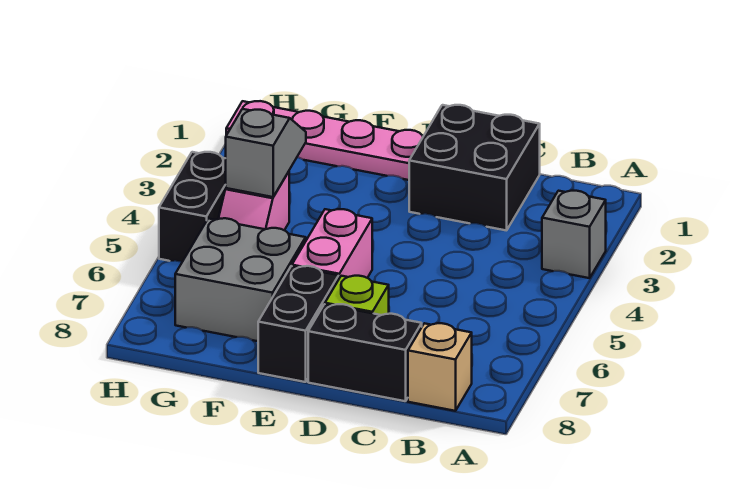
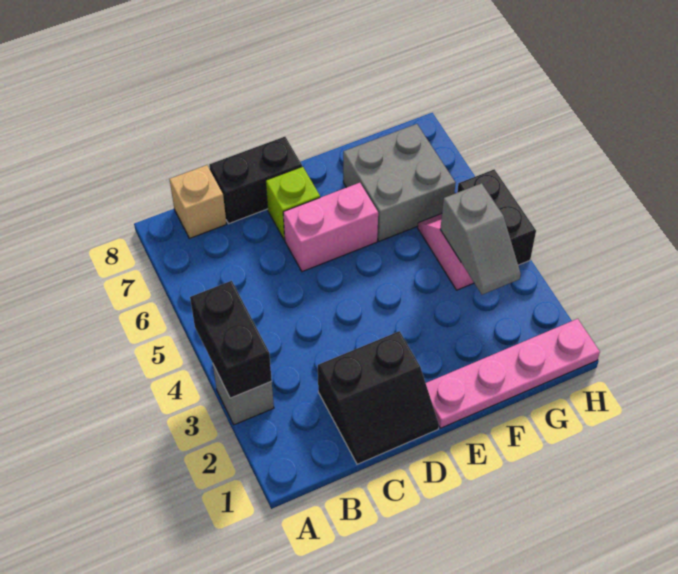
black 2x2 brick [409,105,540,231] -> black 2x2 slope [318,331,439,464]
pink 1x2 brick [292,209,372,278] -> pink 1x2 brick turned to [283,183,378,272]
black 1x2 brick [258,266,339,382] -> black 1x2 brick moved to [190,281,272,398]

